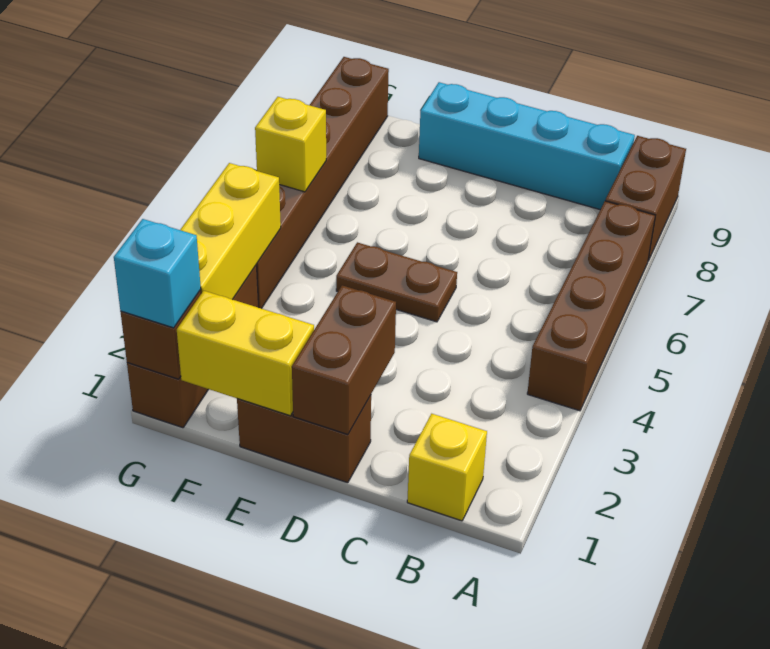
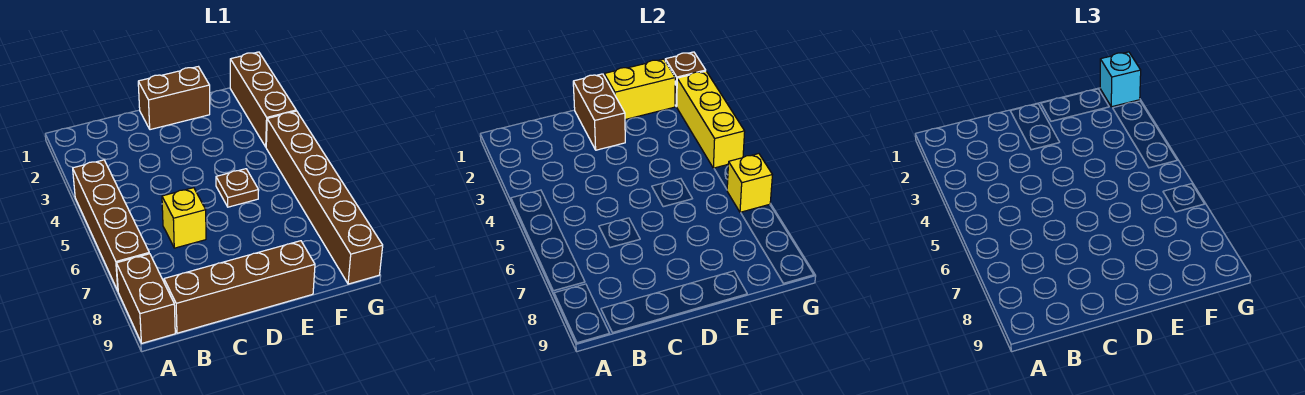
yellow 1x1 brick [407,414,487,521] -> yellow 1x1 brick moved to [162,188,206,248]
cyan 1x4 brick [419,82,635,210] -> brown 1x4 brick [164,241,315,333]
brown 1x2 plate [336,242,457,322] -> brown 1x1 plate [216,169,259,207]

